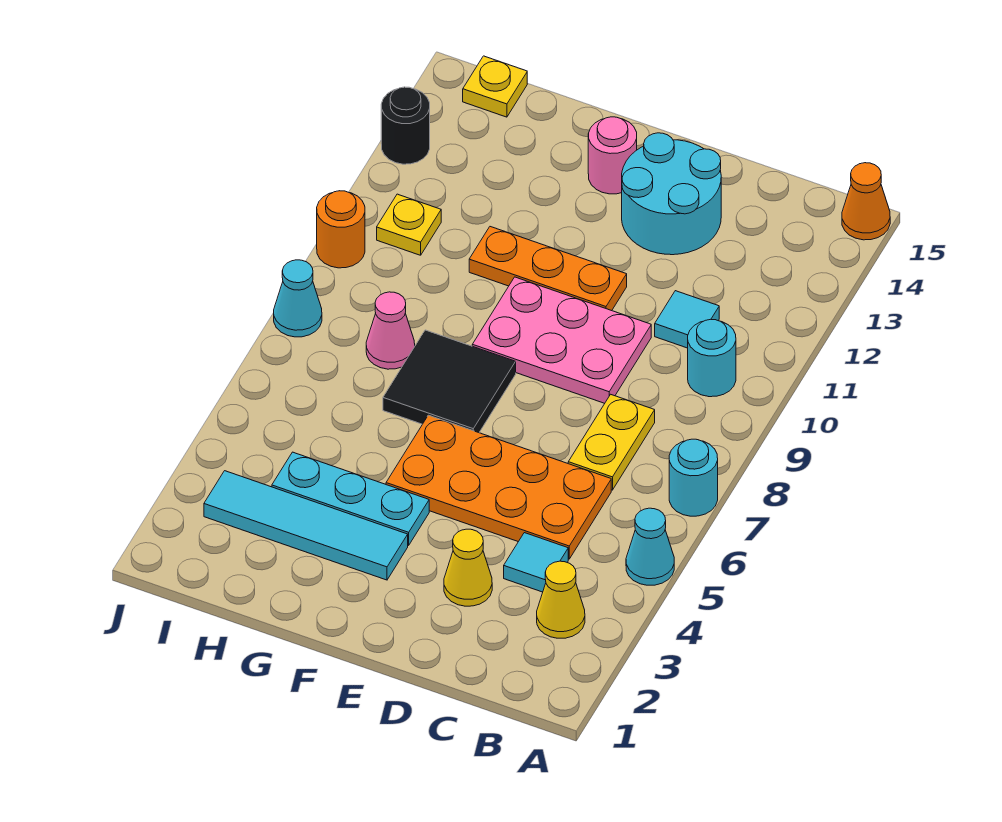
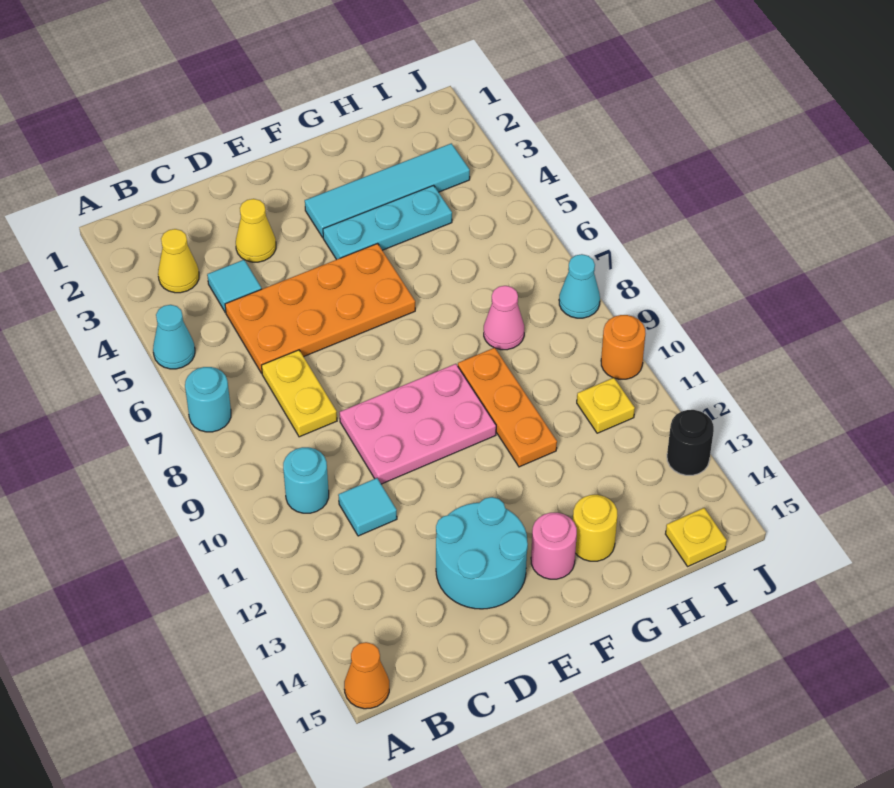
orange 1x3 plate [469,227,627,311] -> orange 1x3 plate turned to [458,348,557,467]
black 2x2 tile [383,330,516,433] -> none
none -> yellow 1x1 round brick [573,495,618,561]

